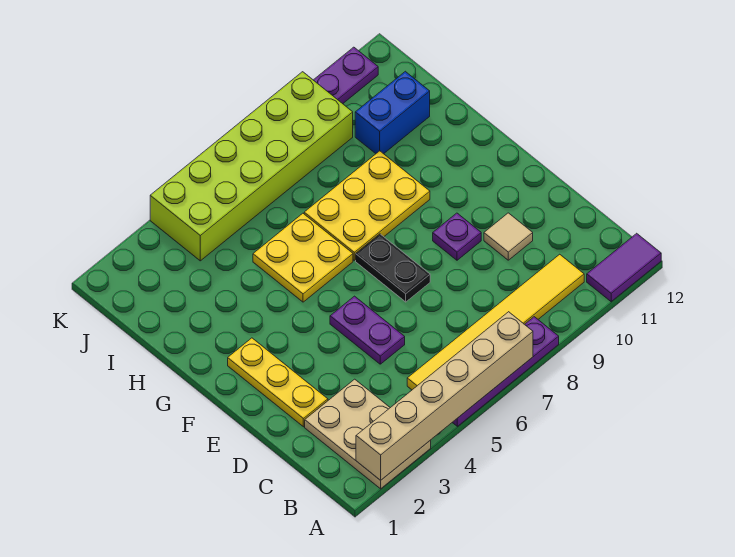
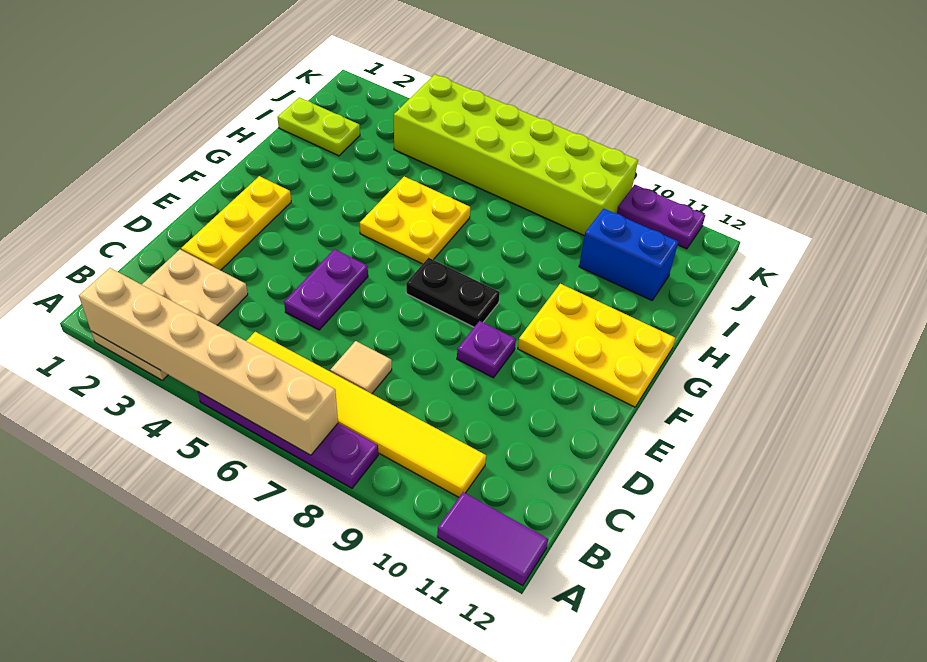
tan 1x1 tile [484,213,533,260] -> tan 1x1 tile moved to [330,341,392,394]
black 1x2 plate [356,234,430,302] -> black 1x2 plate turned to [406,258,500,327]
yellow 2x3 plate [304,151,430,260] -> yellow 2x3 plate moved to [518,284,675,407]
none -> lime 1x2 plate [277,97,360,156]

